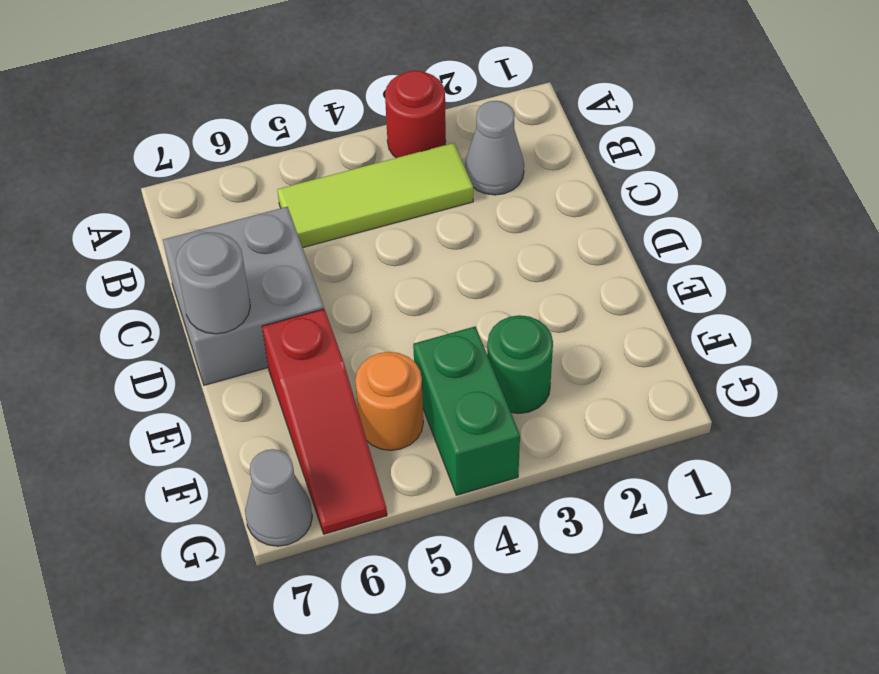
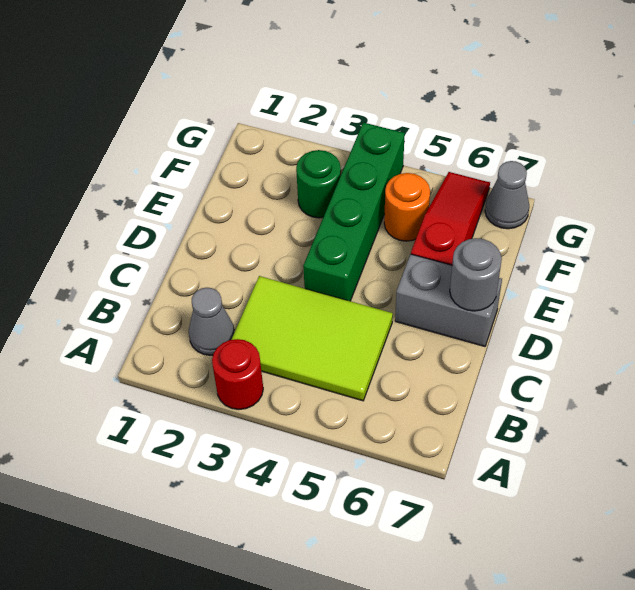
lime 1x3 tile [277,143,473,248] -> lime 2x3 tile [231,276,393,401]
grey 2x2 brick [163,207,324,385] -> grey 1x2 brick [395,254,502,346]
green 1x2 brick [413,327,520,495] -> green 1x4 brick [303,122,405,301]

